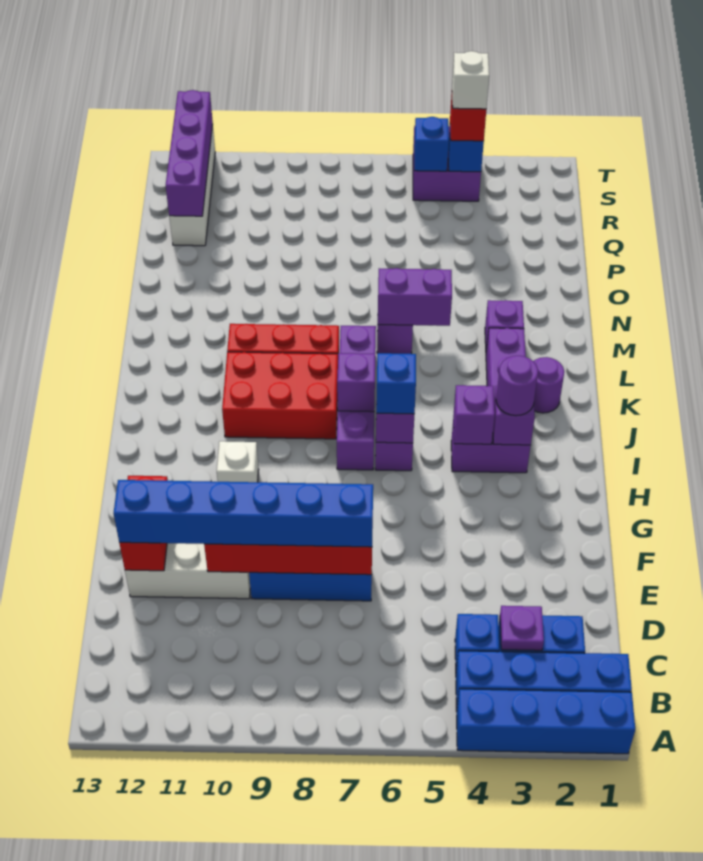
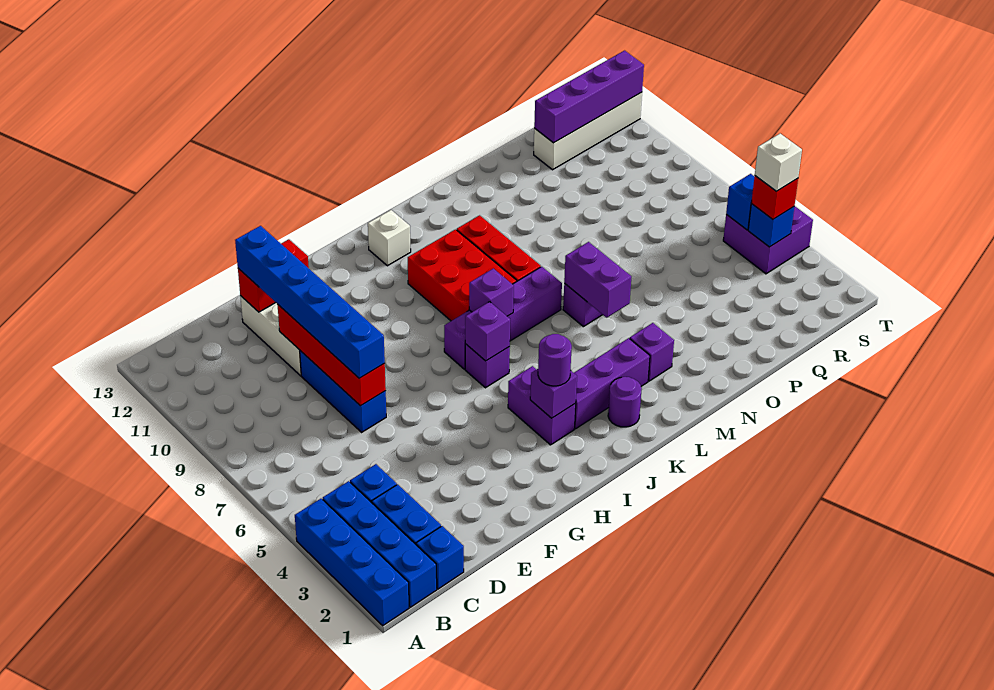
purple 1x1 plate [500,606,544,650] -> none
white 1x1 brick [217,441,259,482] -> white 1x1 brick moved to [368,210,411,266]
purple 1x1 brick [454,385,495,444] -> none
blue 1x1 brick [376,353,416,414] -> blue 1x1 brick moved to [416,526,464,589]

